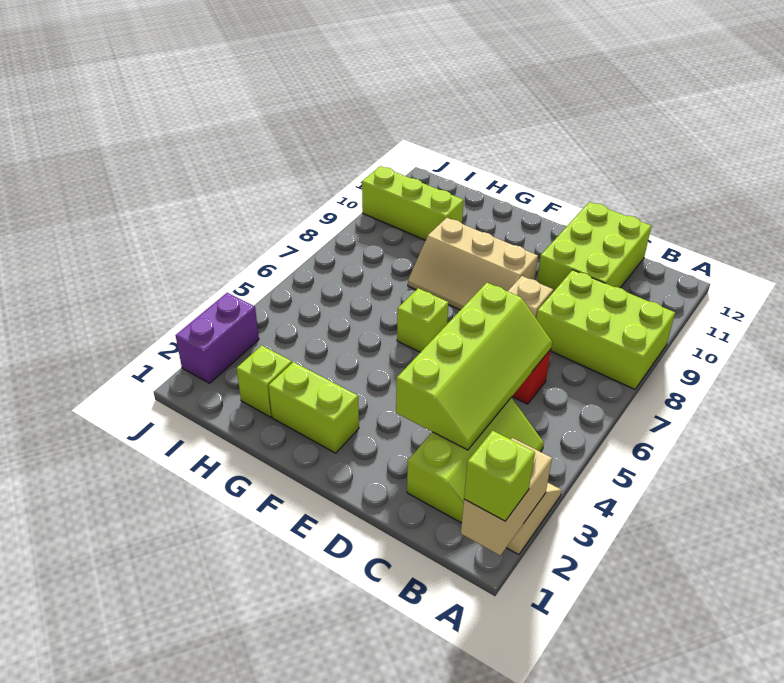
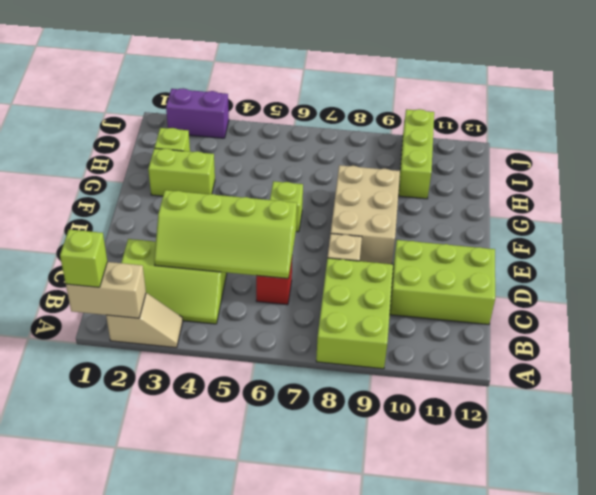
tan 2x3 slope [408,218,538,310] -> tan 2x3 brick [331,165,400,264]
lime 1x2 brick [268,362,359,453] -> lime 1x2 brick turned to [148,148,215,196]

